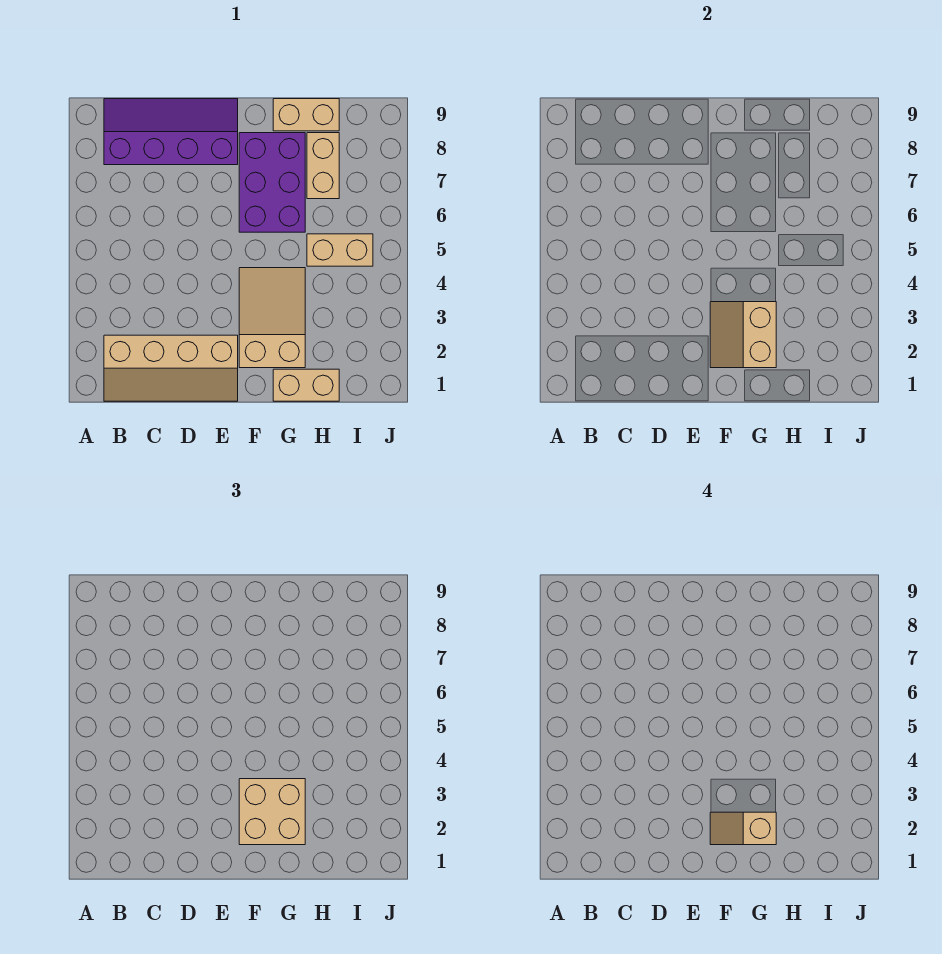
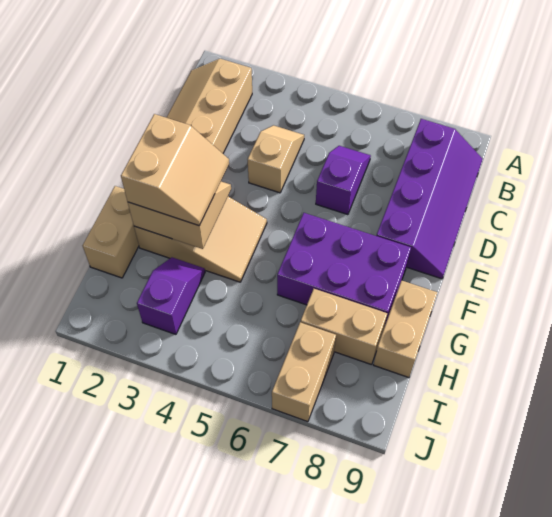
none -> purple 1x2 slope [316,146,371,215]
tan 2x2 brick [239,779,305,845] -> tan 2x2 slope [121,114,229,226]
tan 1x2 slope [710,812,776,845] -> tan 1x2 slope moved to [248,125,304,193]
none -> purple 1x2 slope [137,257,205,334]
tan 1x2 brick [307,234,373,266] -> tan 1x2 brick moved to [272,322,336,422]

